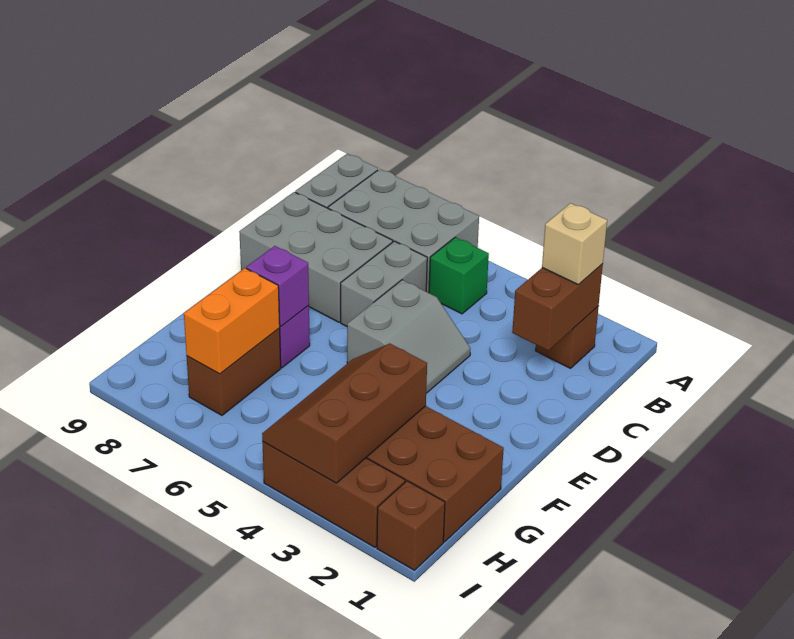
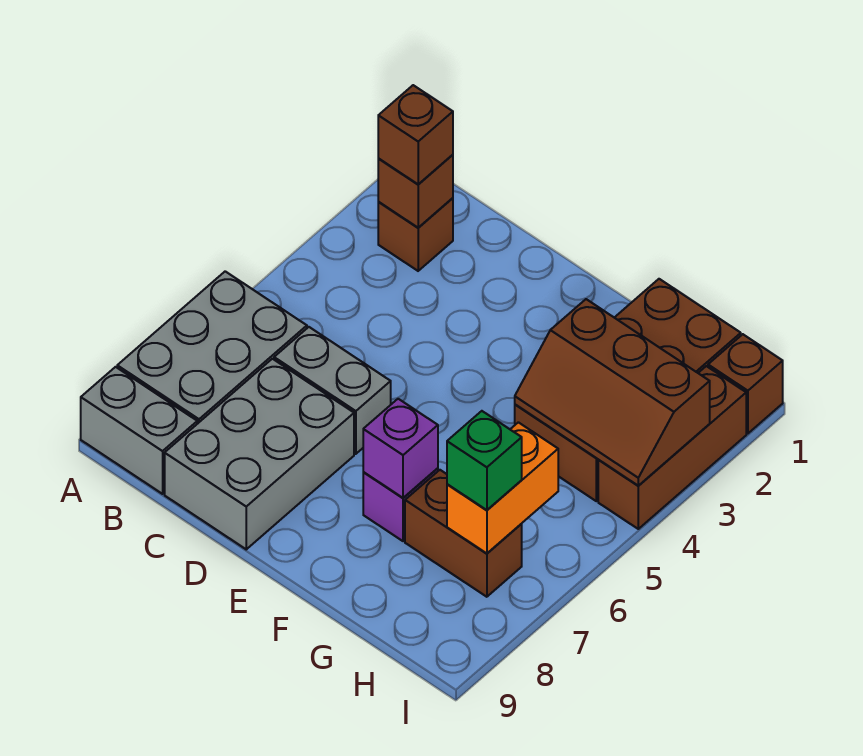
brown 1x2 brick [512,264,603,350] -> brown 1x1 brick [378,155,453,228]
tan 1x1 brick [542,203,607,284] -> brown 1x1 brick [378,85,453,184]
green 1x1 brick [429,237,489,314] -> green 1x1 brick moved to [447,411,522,510]
grey 2x2 slope [347,280,470,393] -> none
orange 1x2 brick [184,268,280,374] -> orange 1x2 brick turned to [447,422,558,553]

